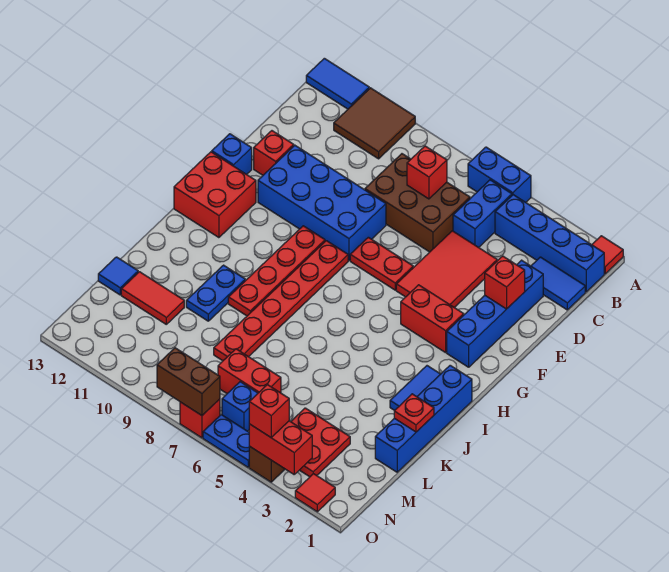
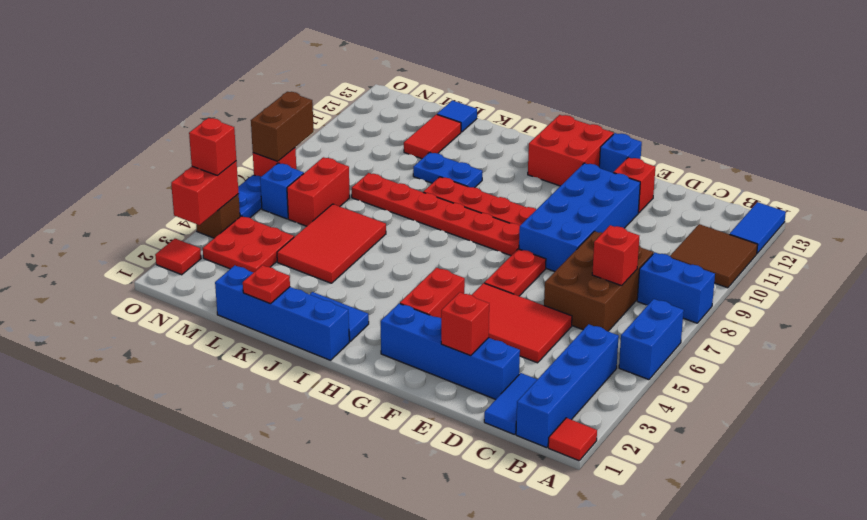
blue 1x2 brick [453,180,512,247] -> blue 1x2 brick moved to [637,253,715,323]
none -> red 2x3 tile [277,204,386,283]

